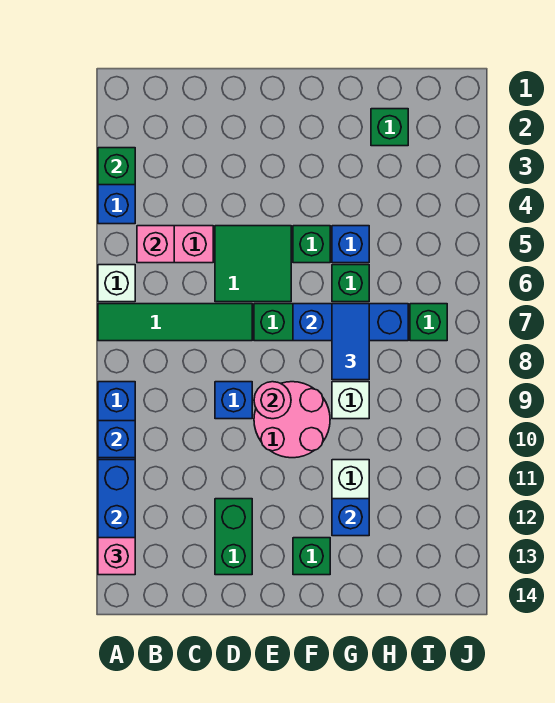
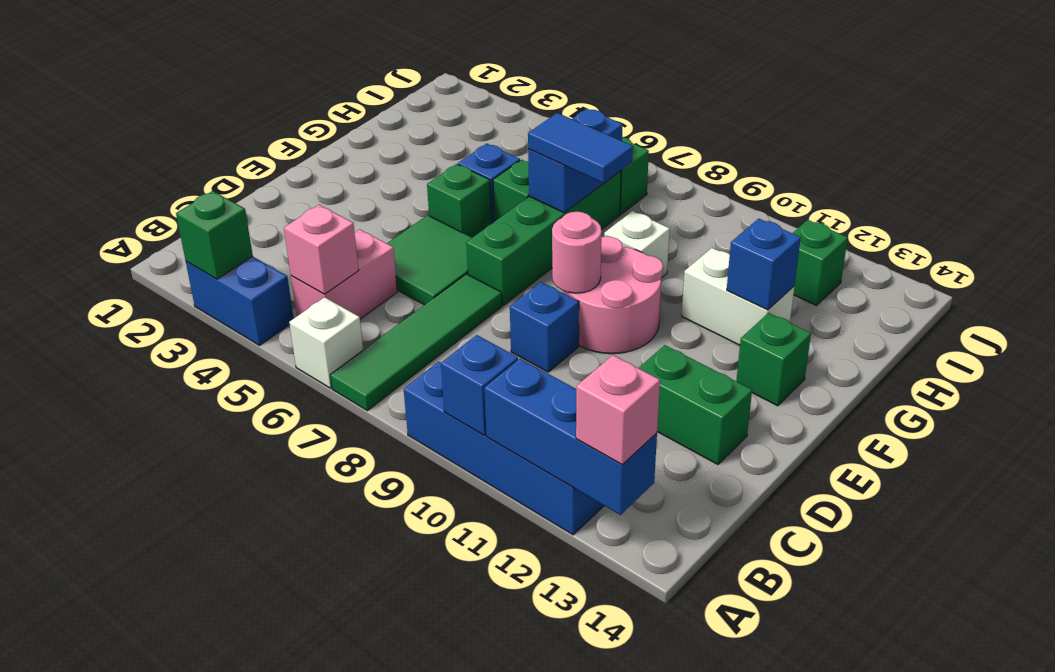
blue 1x3 brick [293,304,408,341] -> blue 1x2 brick [528,109,623,213]
green 1x1 brick [371,109,408,146] -> green 1x1 brick moved to [792,220,848,306]

